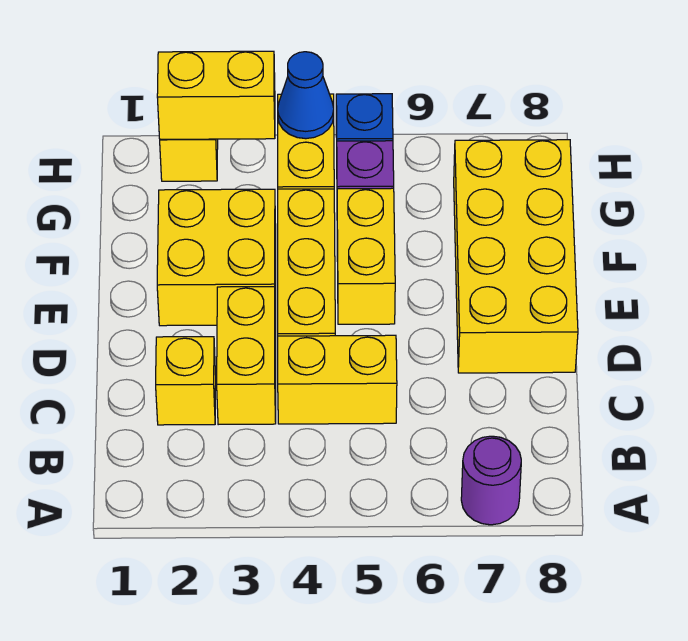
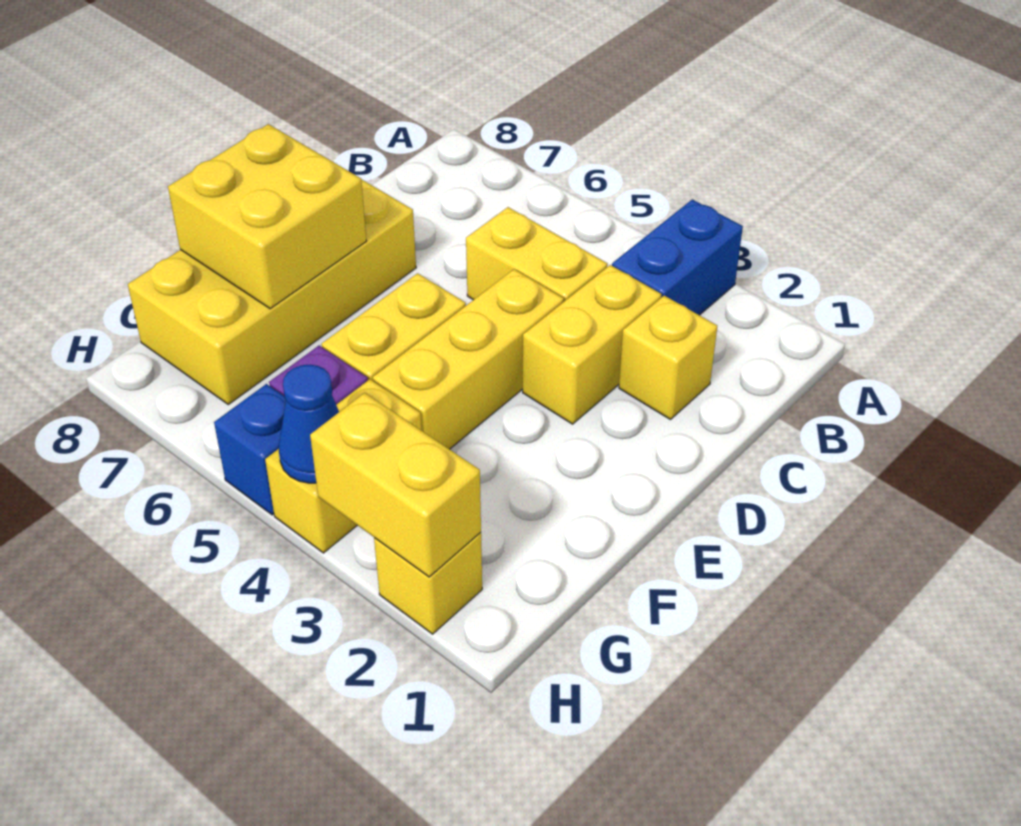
none -> blue 1x2 brick [612,199,743,315]
purple 1x1 round brick [461,436,521,525] -> none
yellow 2x2 brick [157,189,276,326] -> yellow 2x2 brick moved to [168,124,366,309]

